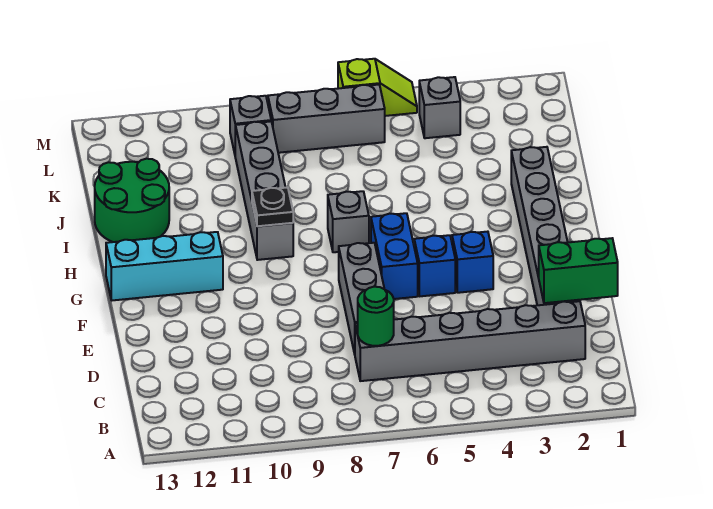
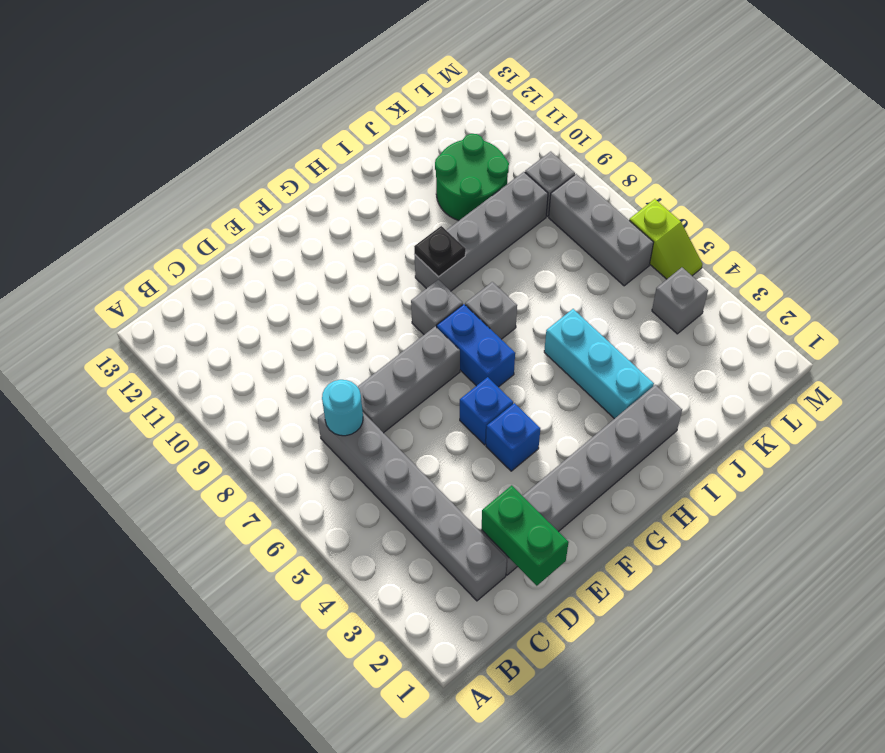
green 1x1 round brick [358,287,394,346] -> cyan 1x1 round brick [322,380,363,436]
blue 1x2 brick [371,213,418,299] -> blue 1x2 brick turned to [437,304,515,387]
none -> grey 1x1 brick [411,280,463,335]
cyan 1x3 brick [106,232,223,300] -> cyan 1x3 brick moved to [544,309,654,419]
green 2x2 round brick [95,159,169,242] -> green 2x2 round brick moved to [435,134,509,221]

